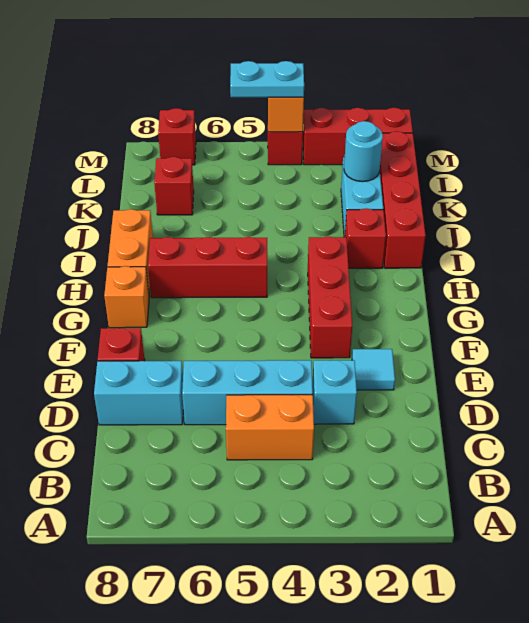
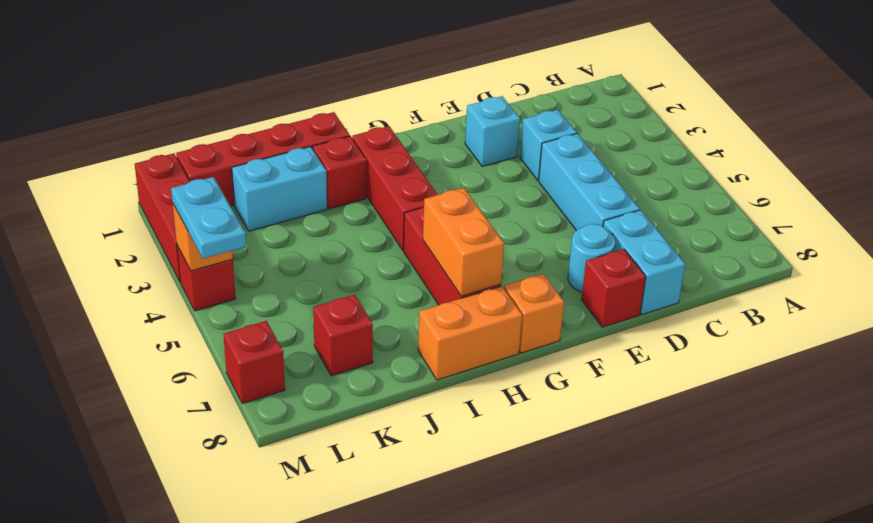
orange 1x2 brick [226,395,314,460] -> orange 1x2 brick moved to [423,188,504,296]
cyan 1x1 tile [352,349,395,390] -> cyan 1x1 brick [465,96,520,166]
red 1x3 brick [308,236,352,358] -> red 1x3 brick turned to [352,126,438,250]
cyan 1x1 round brick [344,121,383,182] -> cyan 1x1 round brick moved to [568,224,615,292]

